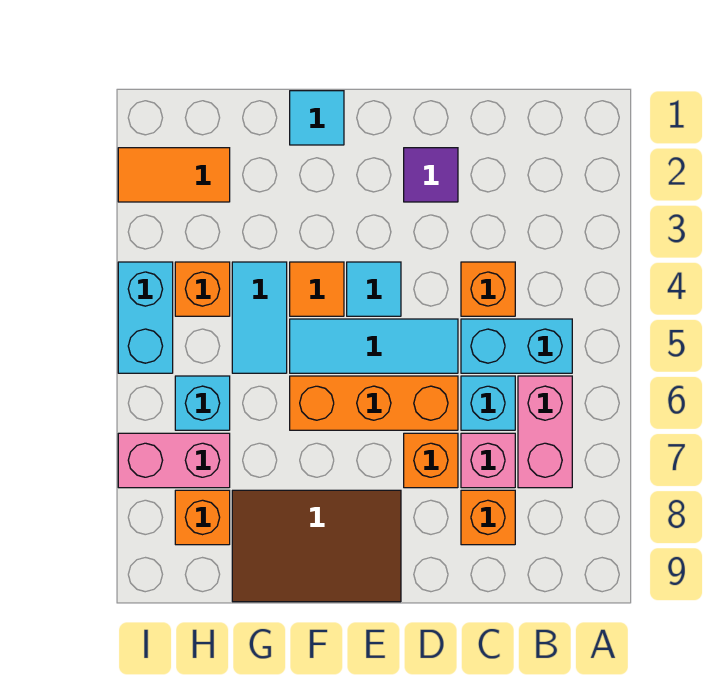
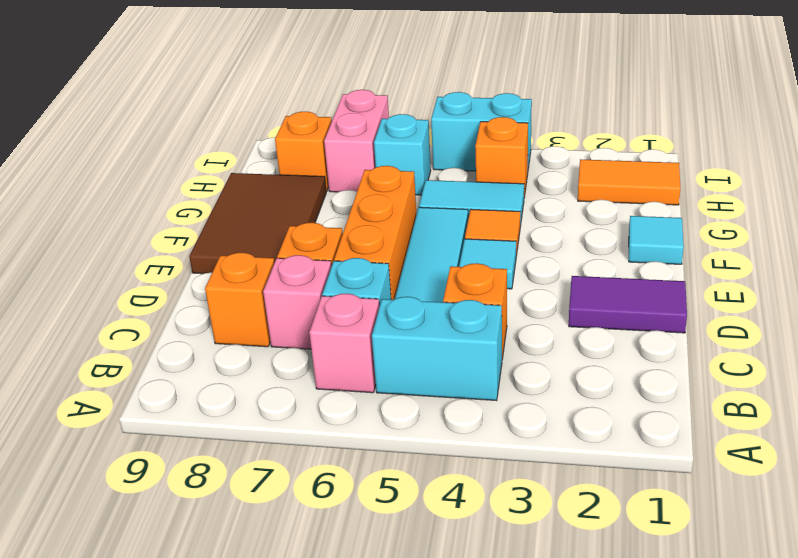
cyan 1x2 brick [461,319,572,373] -> cyan 1x2 brick turned to [372,297,502,401]
pink 1x2 brick [518,376,572,488] -> pink 1x1 brick [309,294,379,393]
purple 1x1 tile [404,148,458,202] -> purple 1x2 tile [569,276,687,333]
orange 1x2 tile [118,148,230,202] -> orange 1x2 tile turned to [578,159,680,205]

